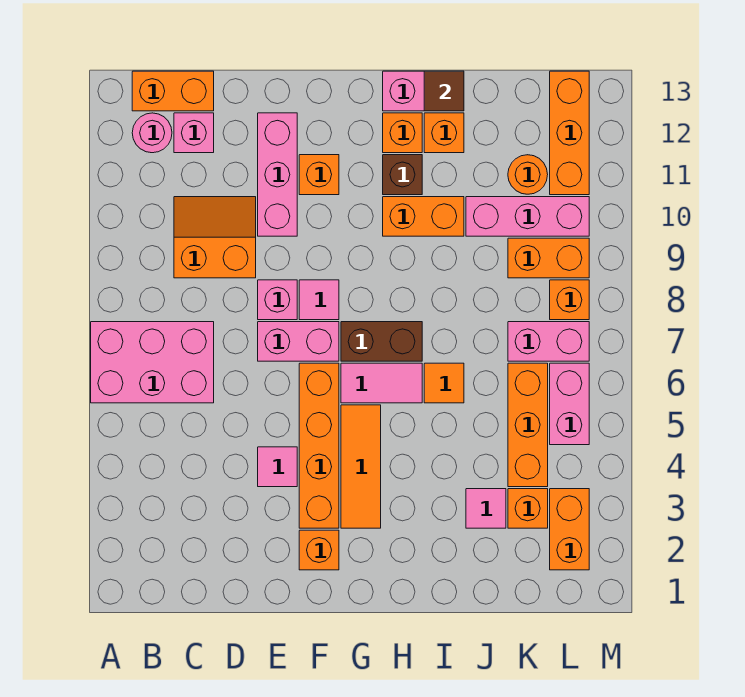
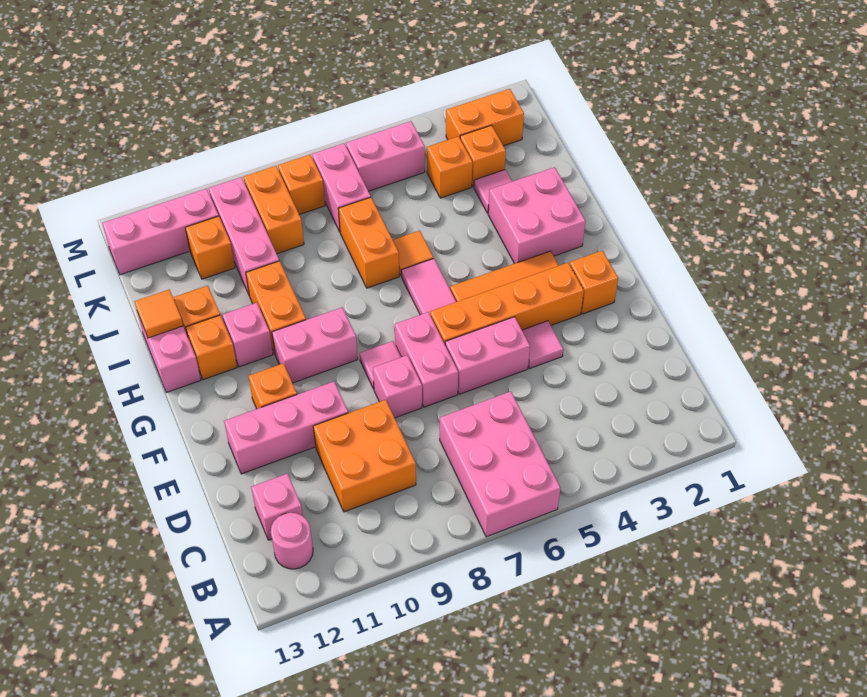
orange 1x2 brick [132,71,214,111] -> orange 1x2 brick moved to [339,197,399,288]
orange 2x2 slope [174,197,256,278] -> orange 2x2 brick [313,400,416,512]
none -> pink 1x2 brick [445,317,530,394]
brown 1x2 brick [341,322,422,361] -> none
none -> pink 1x2 brick [272,307,358,383]
none -> pink 2x2 brick [488,167,585,264]
brown 1x1 brick [383,155,422,195] -> pink 1x1 brick [223,303,273,367]
brown 1x1 tile [424,71,464,111] -> orange 1x1 tile [135,290,183,338]
orange 1x3 brick [508,363,548,487] -> orange 1x1 brick [427,136,472,198]
orange 1x1 round brick [508,155,548,194] -> orange 1x1 brick [185,216,235,279]
orange 1x3 brick [550,71,589,195] -> pink 1x3 brick [102,189,219,275]

